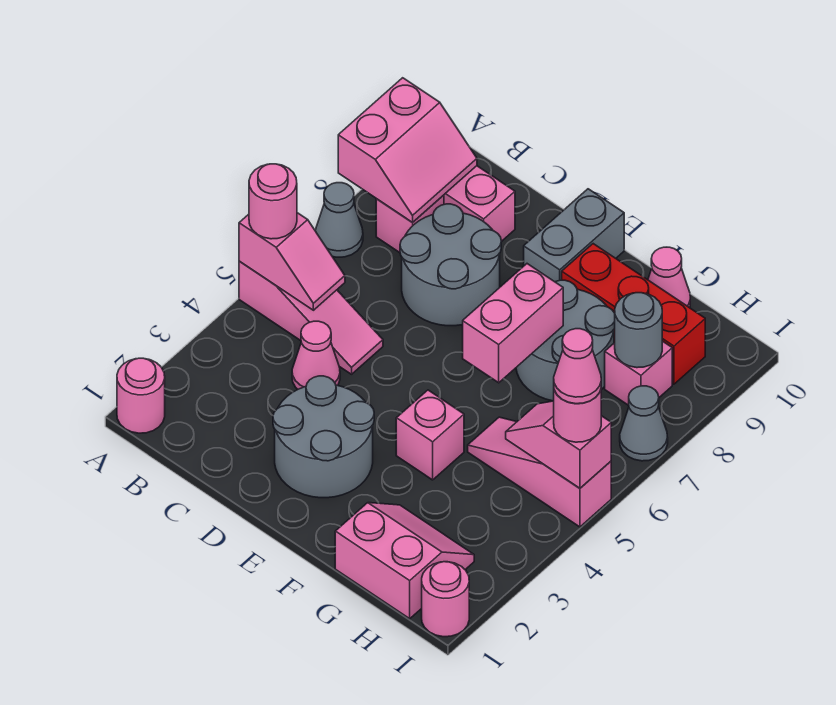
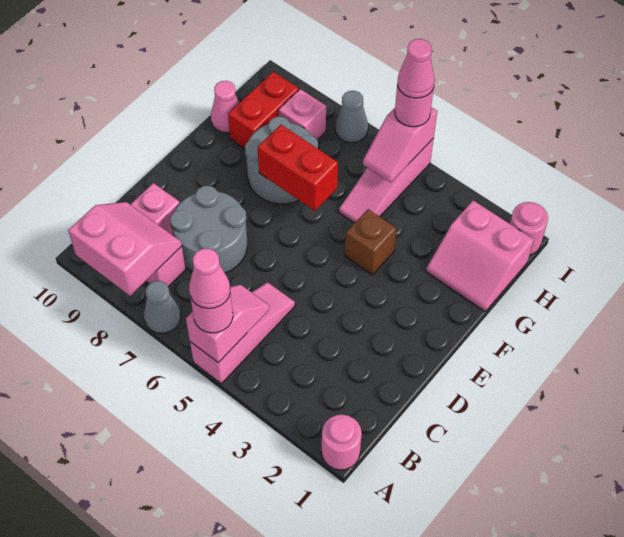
pink 1x1 cone [292,321,340,389] -> pink 1x1 cone moved to [189,248,230,309]
grey 2x2 round brick [273,376,374,498] -> none
grey 1x2 brick [524,189,624,282] -> none
pink 1x1 brick [396,390,464,480] -> brown 1x1 brick [345,209,396,275]
pink 1x2 brick [463,264,563,383] -> red 1x2 brick [258,125,338,211]
red 1x3 brick [562,244,705,384] -> red 1x2 brick [228,72,299,149]
pink 2x2 slope [335,503,474,619] -> pink 2x2 slope turned to [426,200,534,312]
grey 1x1 round brick [615,293,662,368] -> none

